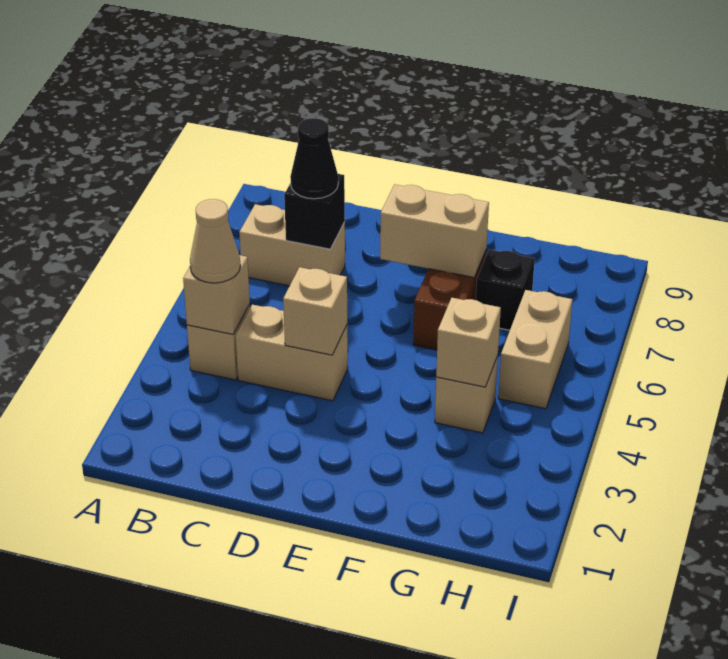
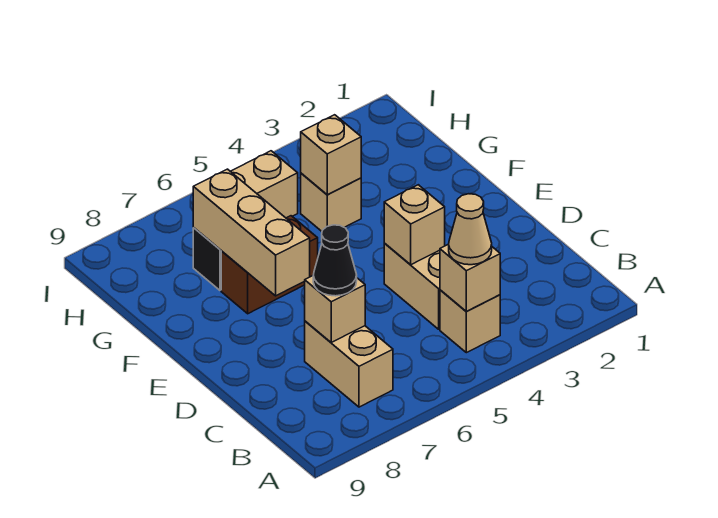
black 1x1 brick [284,174,345,249] -> tan 1x1 brick [305,276,365,342]
tan 1x2 brick [380,184,489,278] -> tan 1x3 brick [193,169,310,296]

